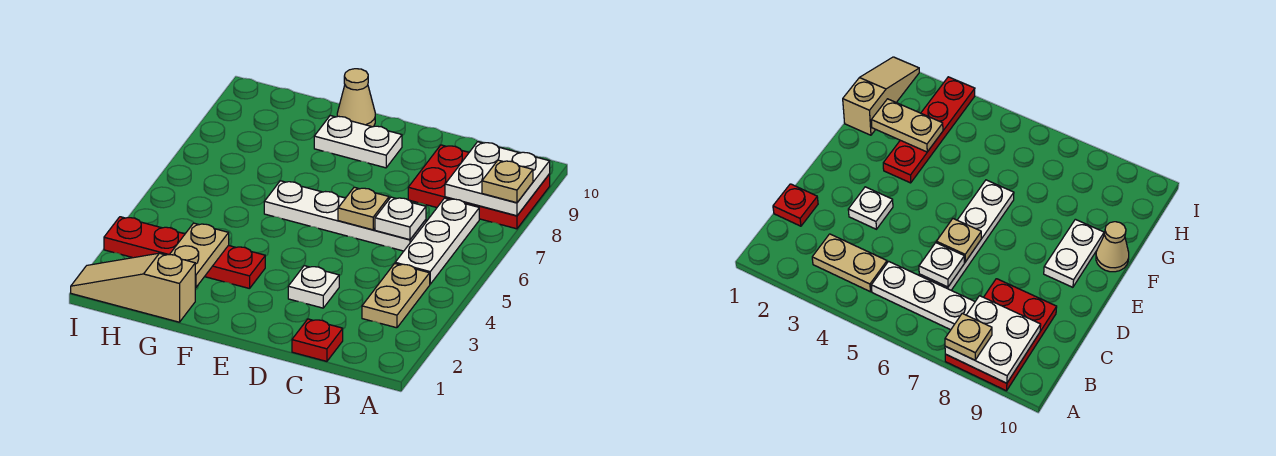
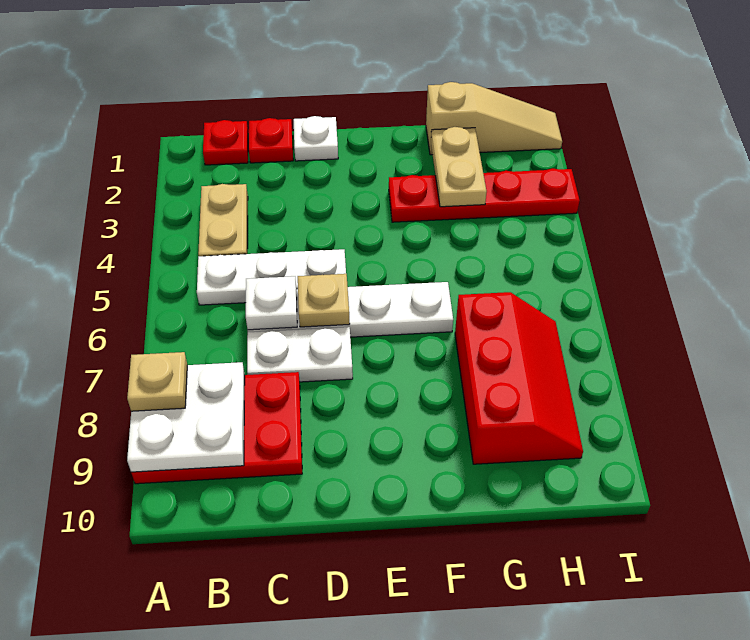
none -> red 1x1 plate [203,120,248,165]
white 1x3 plate [395,198,479,284] -> white 1x3 plate turned to [197,249,346,305]
white 1x1 plate [288,266,339,308] -> white 1x1 plate moved to [294,116,338,161]
white 1x2 plate [314,116,402,168] -> white 1x2 plate moved to [247,327,353,382]
tan 1x1 cone [337,69,375,127] -> none
none -> red 2x3 slope [455,292,583,464]

